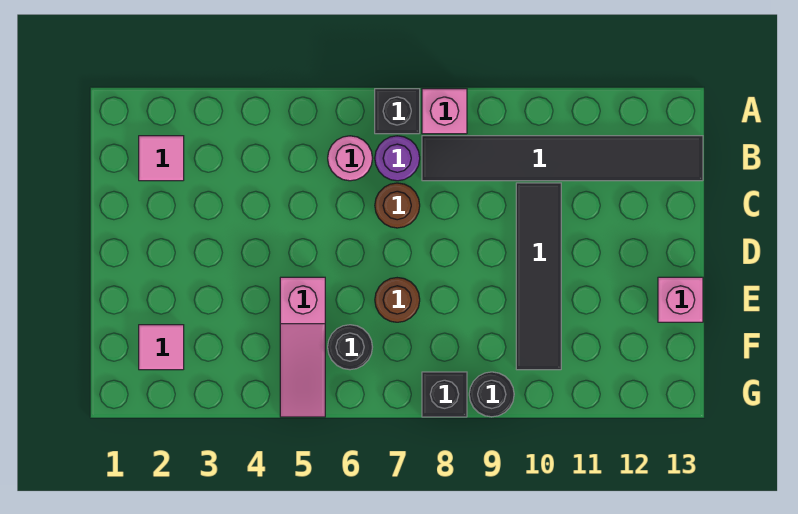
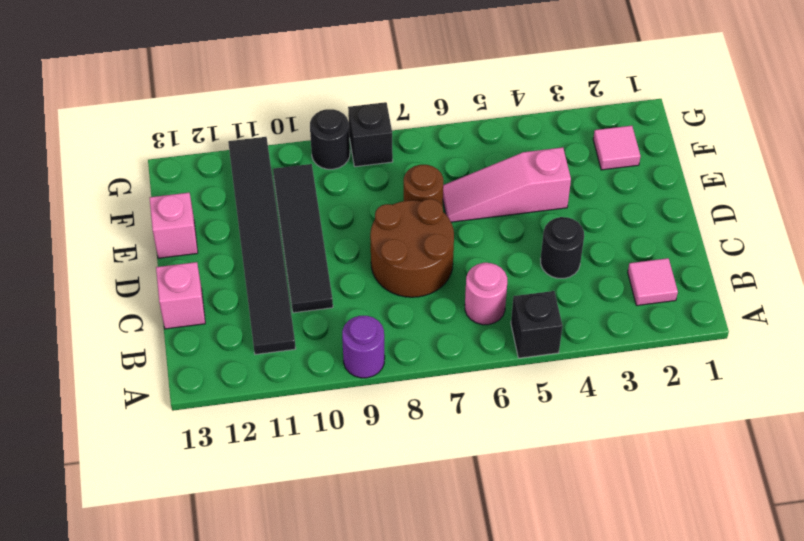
black 1x1 brick [375,89,420,134] -> black 1x1 brick moved to [511,291,563,358]
pink 1x1 brick [422,89,467,134] -> pink 1x1 brick moved to [156,262,205,329]
purple 1x1 round brick [375,136,420,181] -> purple 1x1 round brick moved to [342,316,385,378]
black 1x6 tile [422,136,703,181] -> black 1x6 tile turned to [228,137,296,354]
brown 1x1 round brick [375,183,420,228] -> brown 2x2 round brick [370,199,454,297]
pink 1x3 slope [280,277,325,417] -> pink 1x3 slope turned to [443,147,571,222]
black 1x1 round brick [328,325,372,370] -> black 1x1 round brick moved to [541,217,584,278]

